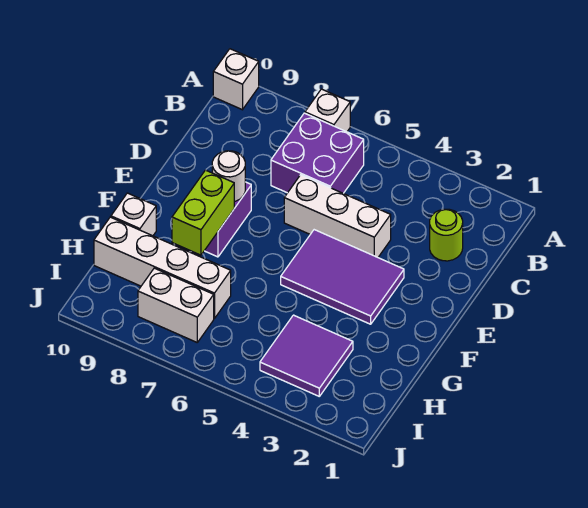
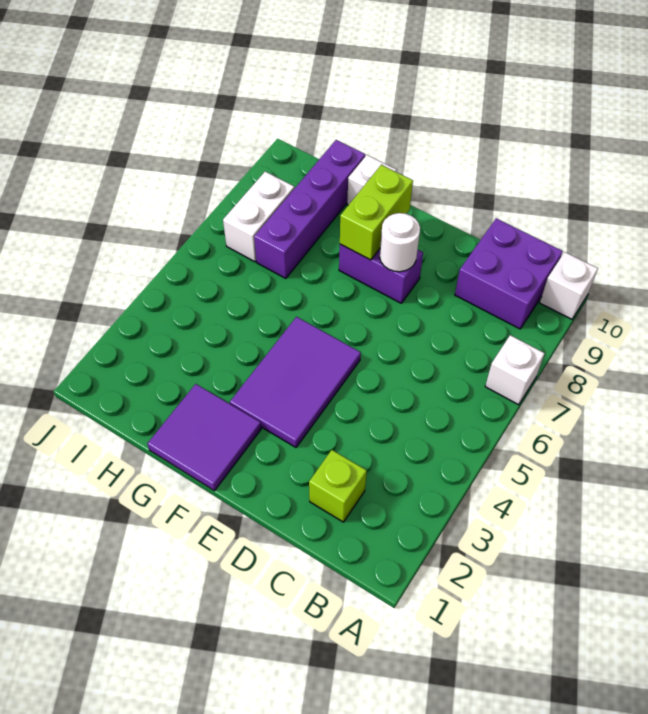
purple 2x2 brick [271,113,364,193] -> purple 2x2 brick moved to [455,218,563,329]
lime 1x1 round brick [430,209,463,261] -> lime 1x1 brick [309,450,367,522]
white 1x3 brick [284,175,391,257] -> none
lime 1x2 brick [172,170,234,255] -> lime 1x2 brick turned to [340,165,413,260]
purple 2x2 tile [260,315,353,396] -> purple 2x2 tile moved to [147,384,261,491]
white 1x4 brick [94,217,231,319] -> purple 1x4 brick [254,140,365,278]

